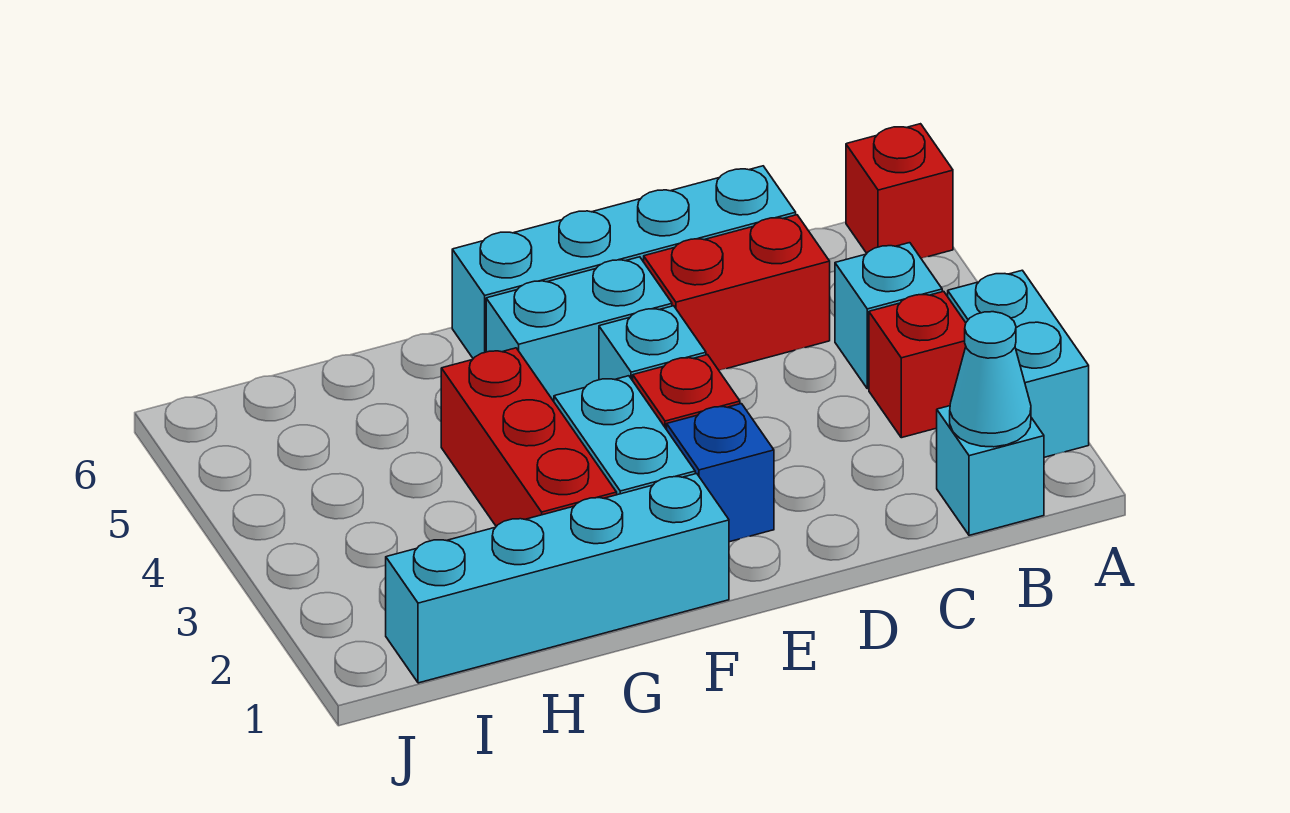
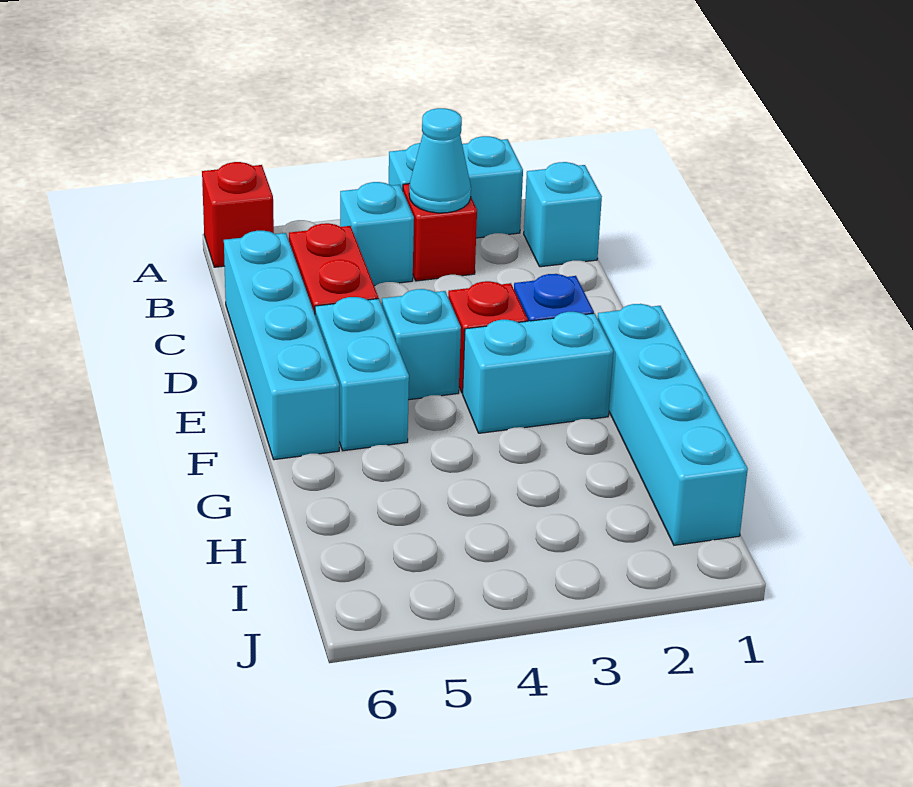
cyan 1x1 cone [950,312,1031,447] -> cyan 1x1 cone moved to [409,108,471,213]
red 1x3 brick [441,348,617,526] -> none

